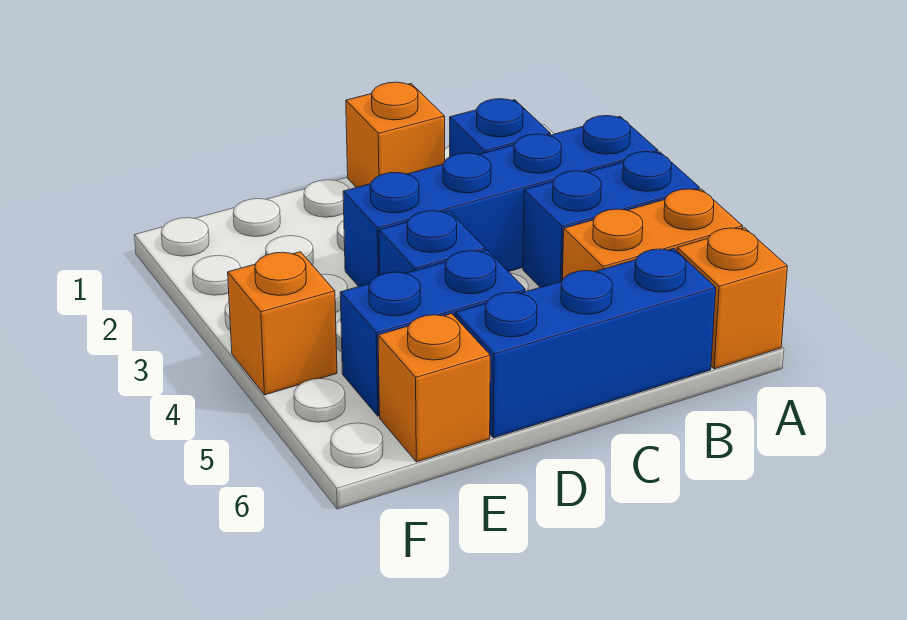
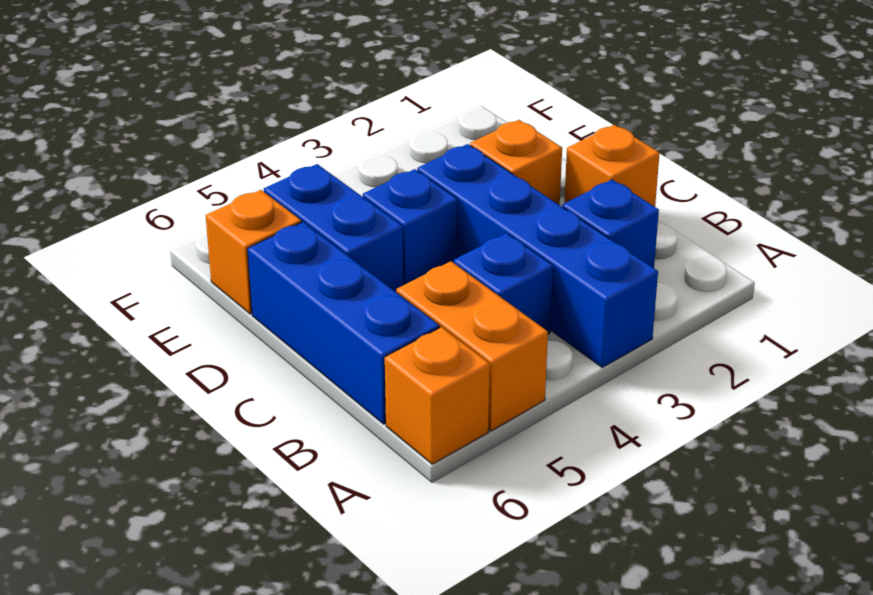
blue 1x2 brick [523,152,699,287] -> blue 1x1 brick [454,233,553,334]
orange 1x1 brick [228,252,337,395] -> orange 1x1 brick moved to [470,120,562,205]

